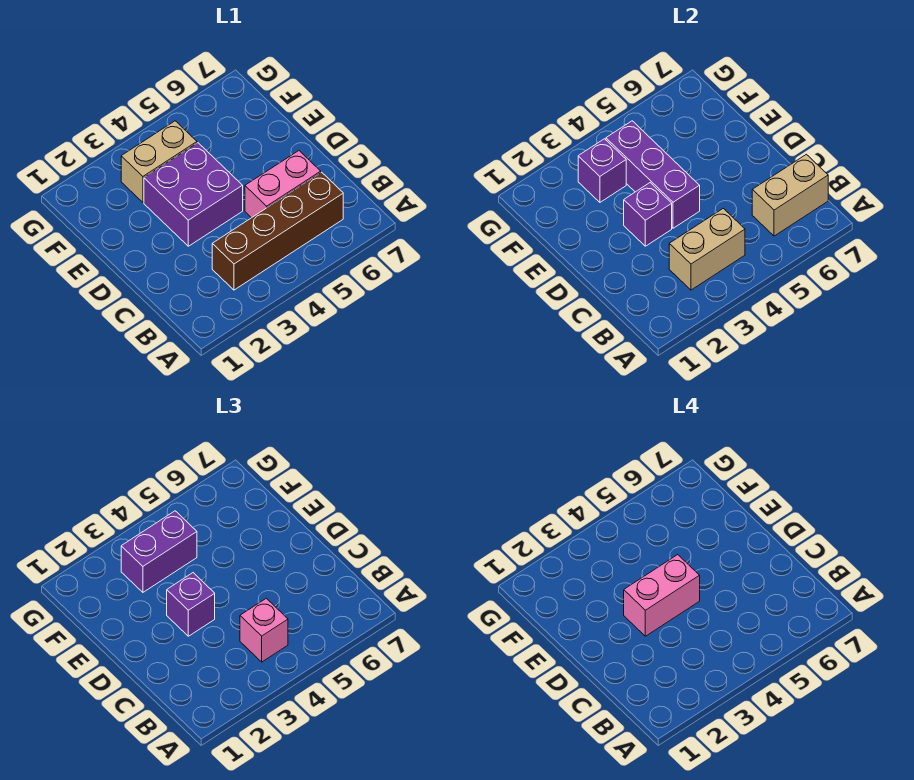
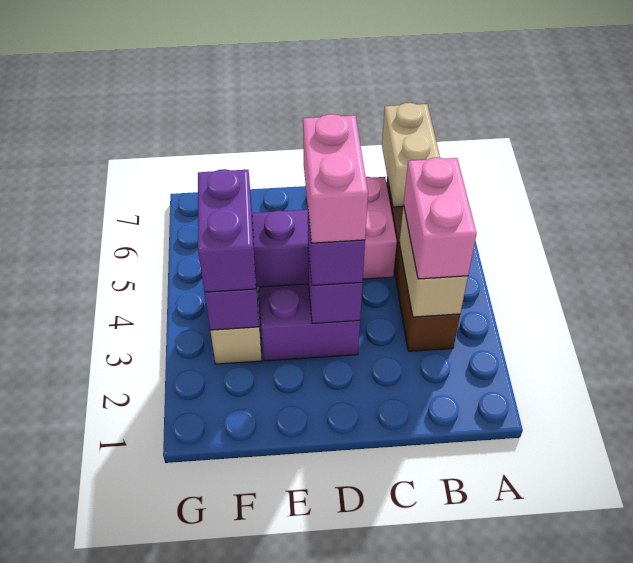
pink 1x1 brick [240,598,288,662] -> pink 1x2 brick [404,158,476,279]

